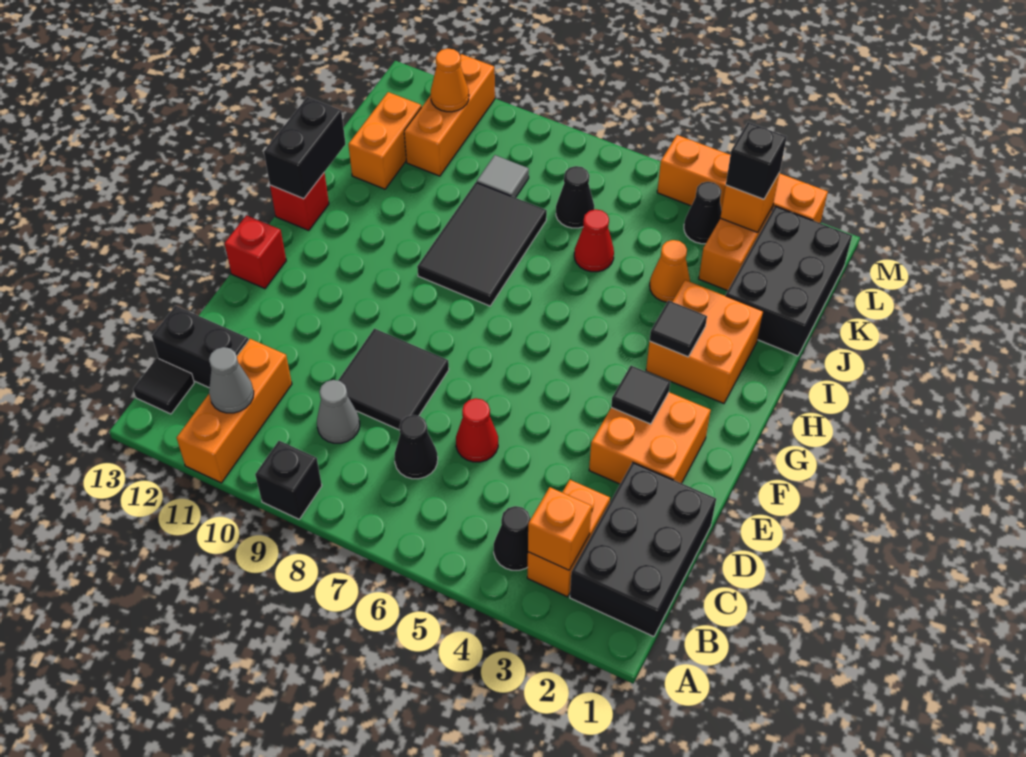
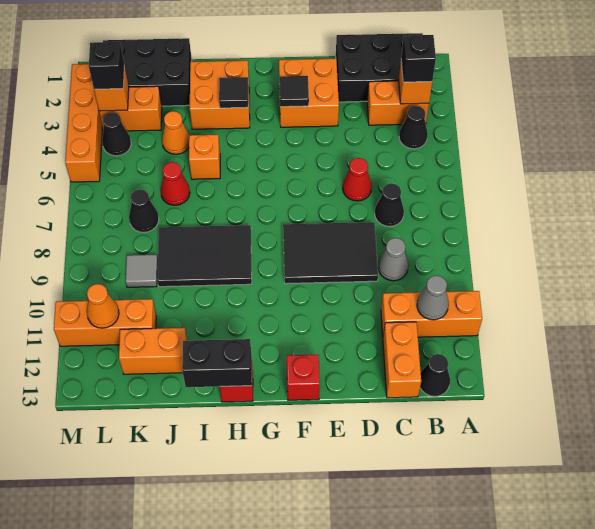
black 1x1 brick [255,441,322,519] -> black 1x1 brick moved to [401,35,436,82]
black 1x1 tile [133,358,194,414] -> black 1x1 cone [420,354,450,397]
black 1x2 brick [152,306,249,388] -> orange 1x2 brick [383,322,421,398]
black 2x2 tile [338,329,449,430] -> black 2x3 tile [283,222,378,284]
none -> orange 1x1 brick [189,135,220,179]

